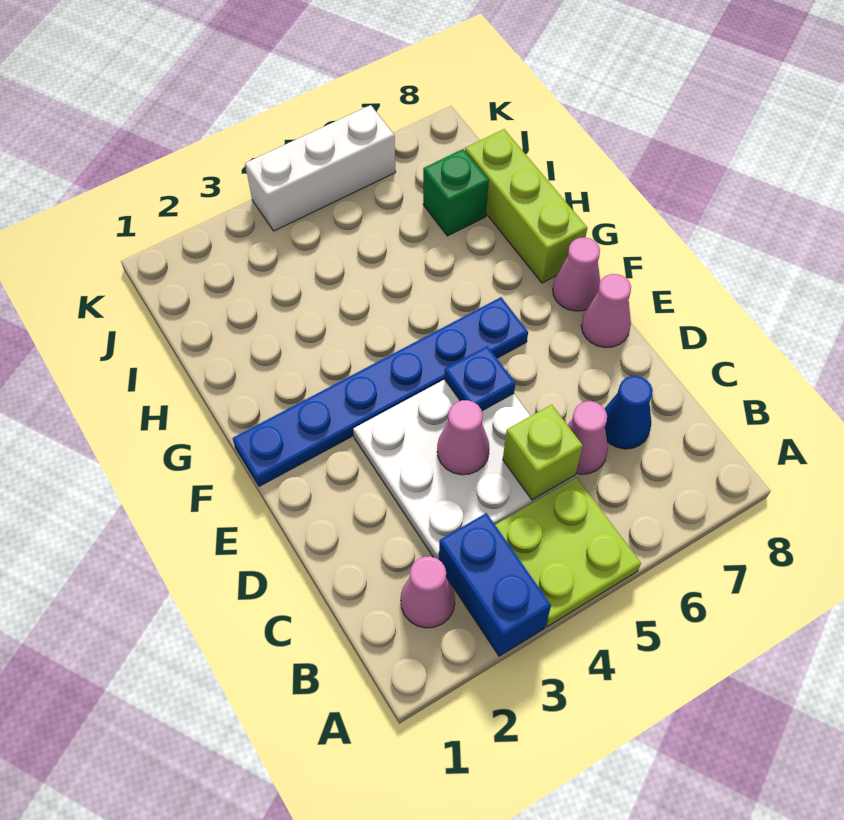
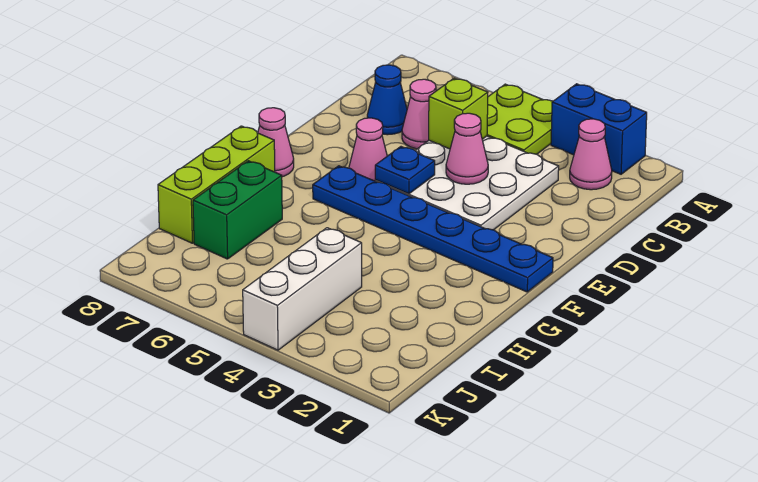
blue 1x2 brick [439,513,551,656] -> blue 1x2 brick turned to [551,84,647,174]
pink 1x1 cone [581,274,631,348] -> pink 1x1 cone moved to [349,118,387,181]
green 1x1 brick [423,149,489,236] -> green 1x2 brick [193,161,282,259]
white 1x3 brick [245,105,396,231] -> white 1x3 brick turned to [243,228,362,350]

